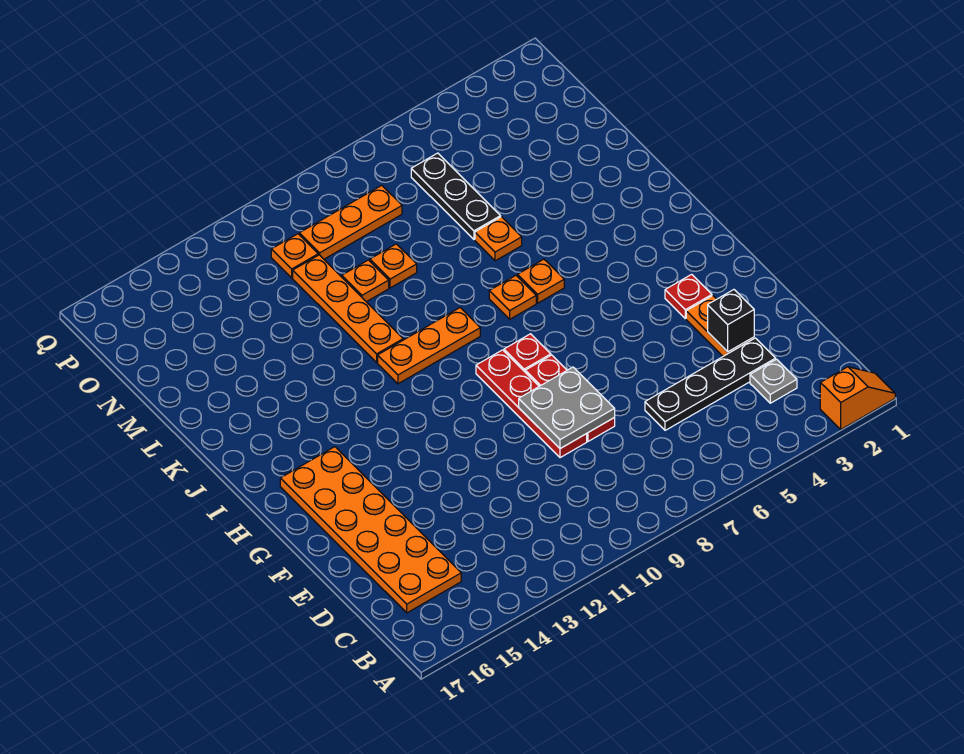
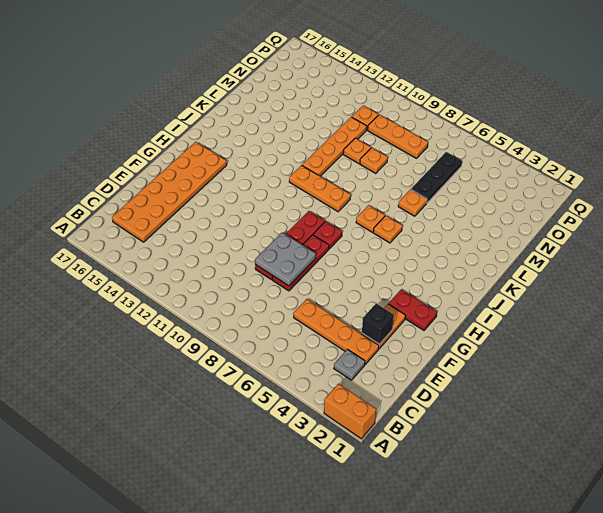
orange 1x2 slope [820,367,895,429] -> orange 1x2 brick [324,384,376,439]
black 1x4 plate [645,338,776,430] -> orange 1x4 plate [293,299,379,364]
red 1x1 plate [665,274,712,318] -> red 1x2 plate [389,290,437,330]

